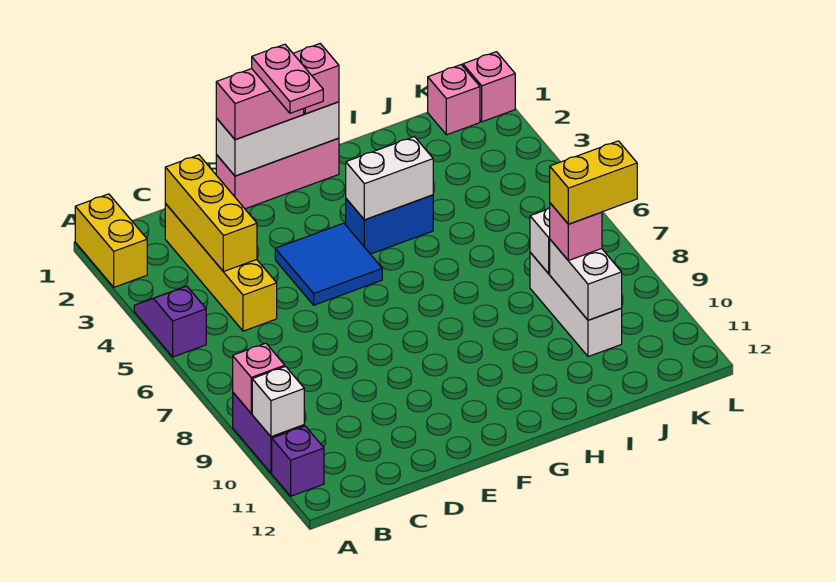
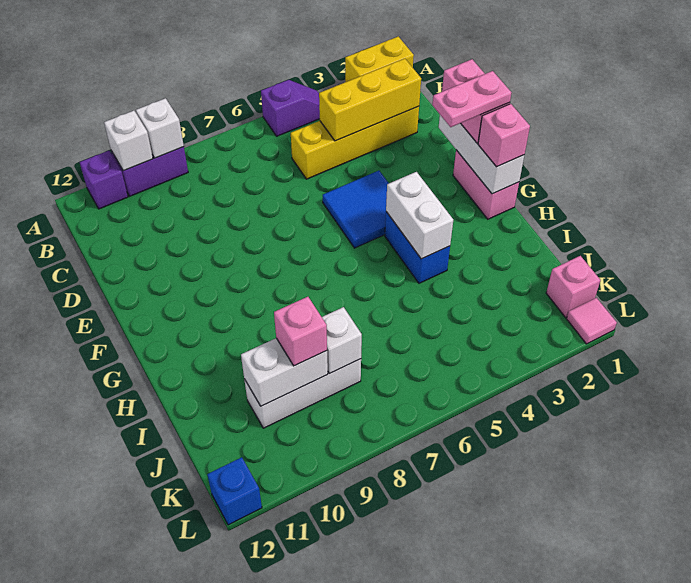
pink 1x1 brick [233,343,285,413] -> white 1x1 brick [136,98,184,158]
pink 1x3 brick [216,138,339,209] -> pink 1x2 brick [453,150,519,219]
yellow 1x2 brick [550,141,637,224] -> none
pink 1x1 brick [463,52,515,122] -> pink 1x1 tile [567,298,617,344]
none -> blue 1x1 brick [207,457,262,525]

